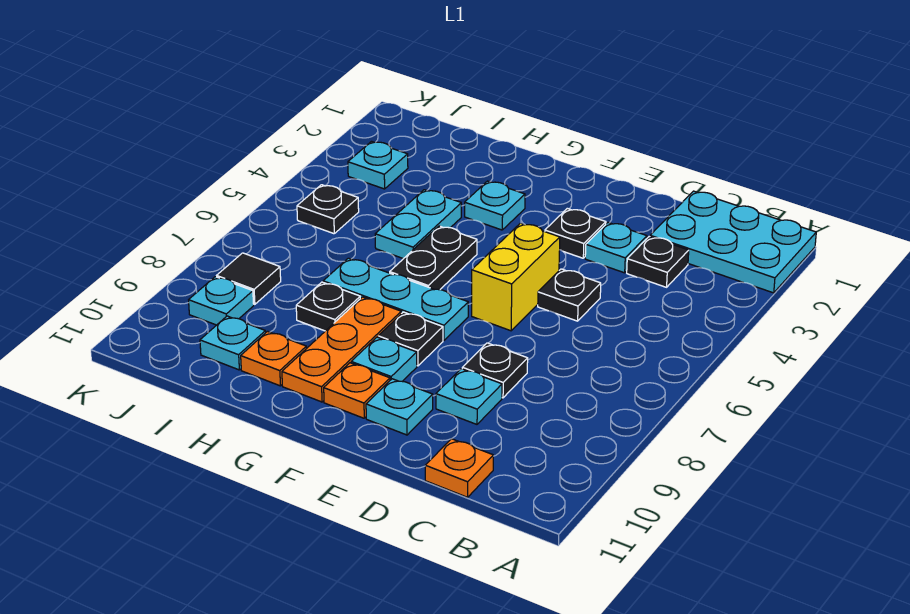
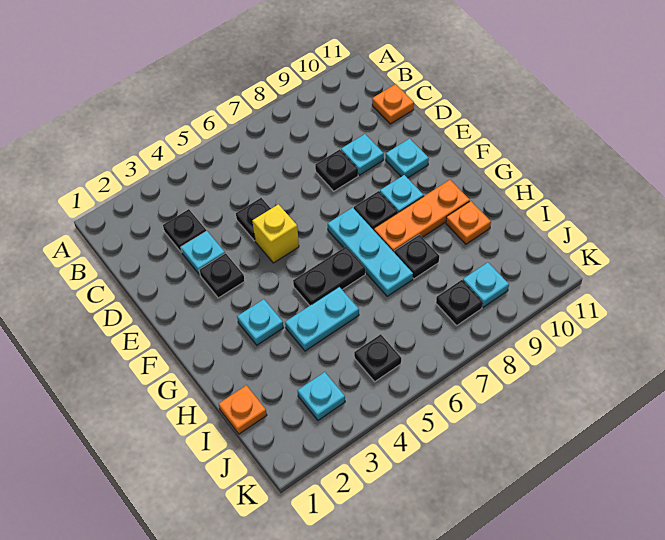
cyan 2x3 plate [650,191,816,293] -> none
yellow 1x2 brick [472,223,560,331] -> yellow 1x1 brick [252,204,299,263]
orange 1x1 plate [324,363,390,418] -> orange 1x1 plate moved to [219,385,267,434]
cyan 1x1 plate [200,316,266,370] -> none
black 1x1 tile [217,253,281,304] -> black 1x1 plate [436,280,483,325]

